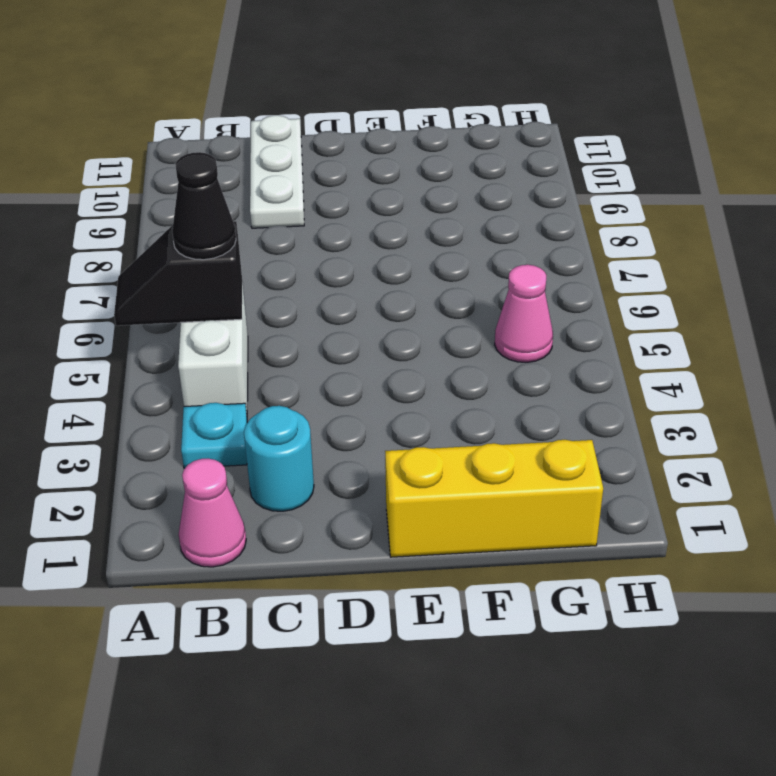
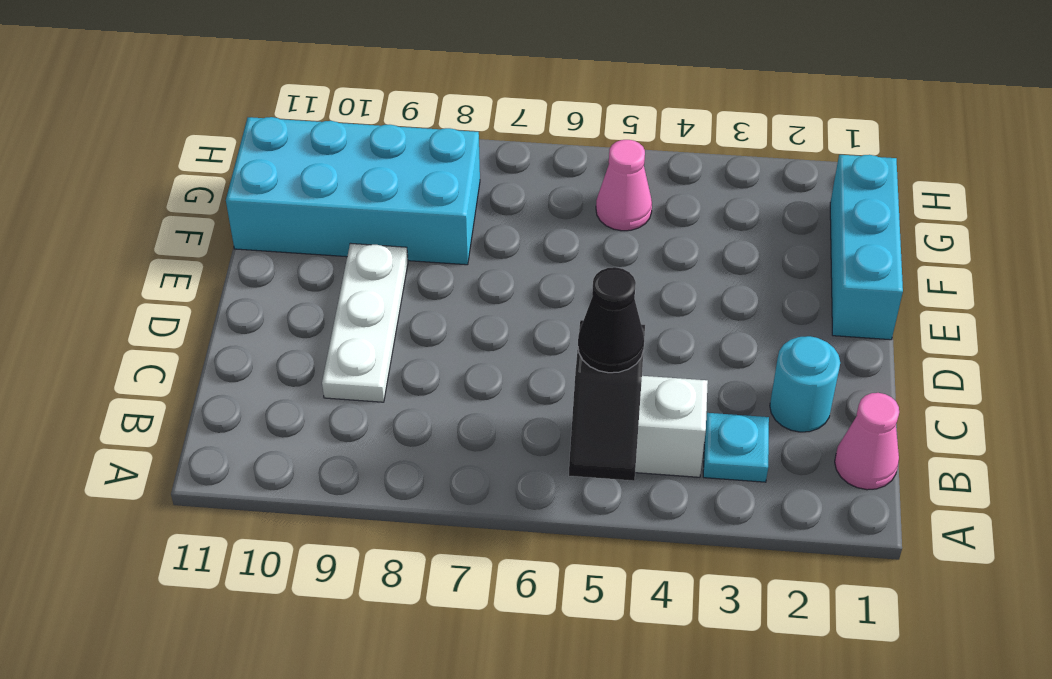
white 1x3 plate [250,115,304,228] -> white 1x3 plate turned to [322,243,408,402]
yellow 1x3 brick [385,440,603,557] -> cyan 1x3 brick [830,155,903,340]
none -> cyan 2x4 brick [226,117,480,265]

